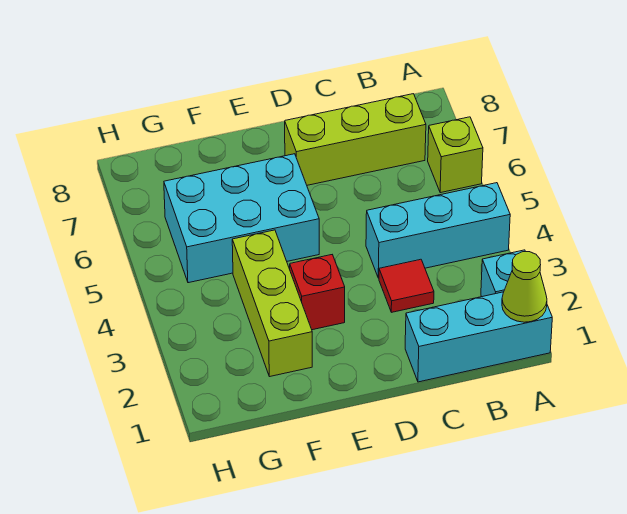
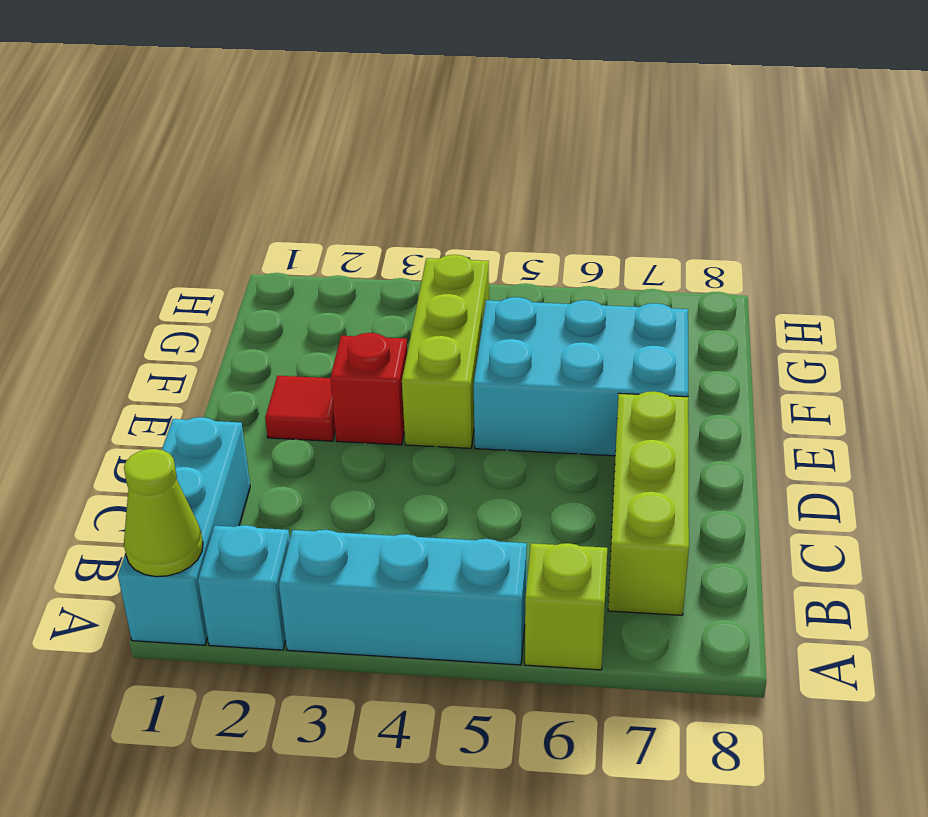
cyan 1x3 brick [366,183,510,278] -> cyan 1x3 brick turned to [279,530,527,665]
red 1x1 tile [379,259,434,312] -> red 1x1 tile moved to [265,376,335,441]
cyan 2x3 brick [164,154,319,283] -> cyan 2x3 brick turned to [474,297,688,456]
lime 1x3 brick [232,230,312,377] -> lime 1x3 brick turned to [402,255,489,448]

